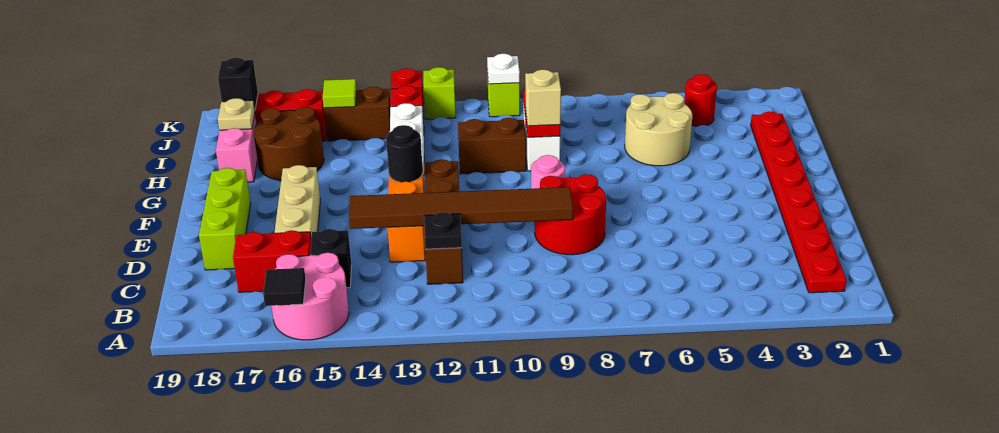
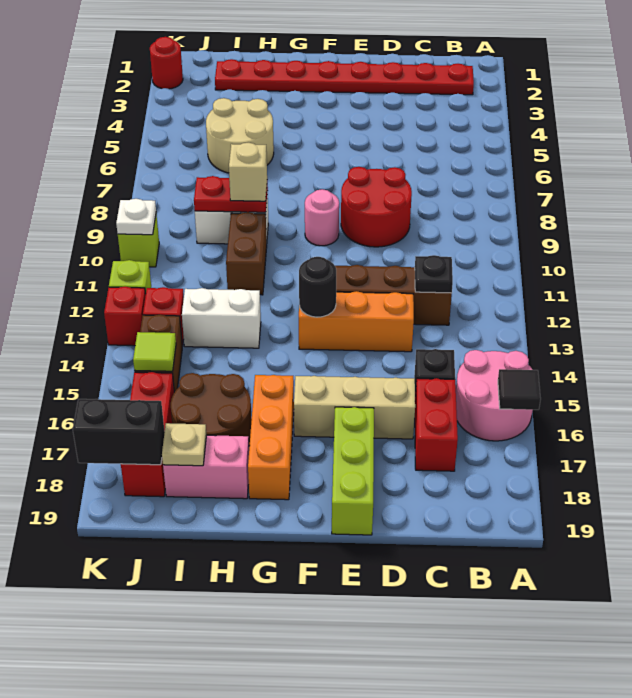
brown 1x6 tile [349,187,573,229] -> none
lime 1x3 brick [199,168,251,270] -> lime 1x3 brick turned to [332,407,374,535]
none -> orange 1x3 brick [248,375,294,500]
red 1x1 round brick [684,74,717,126] -> red 1x1 round brick moved to [150,37,183,89]
black 1x1 brick [218,57,258,108] -> black 1x2 brick [73,399,165,465]

